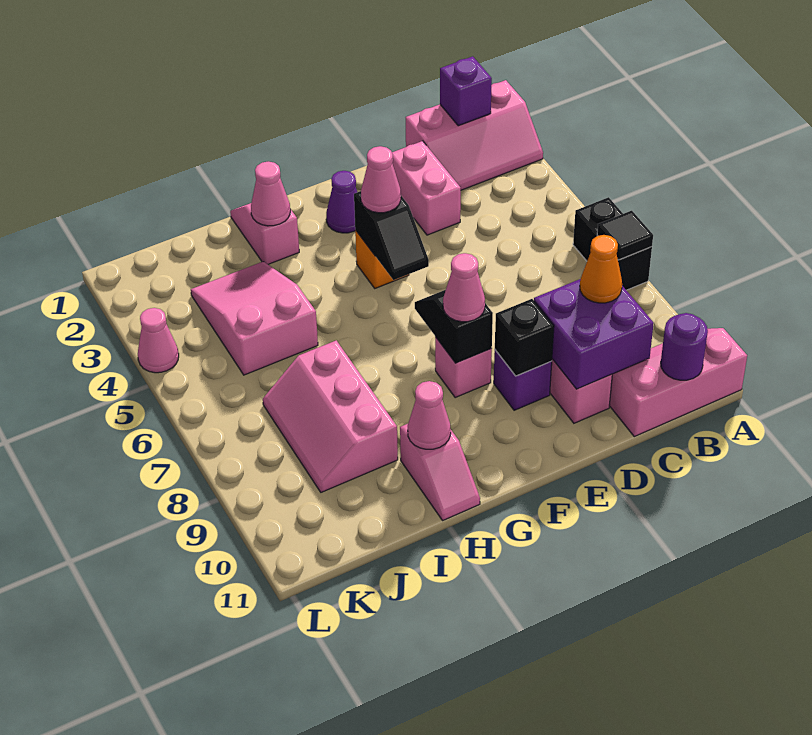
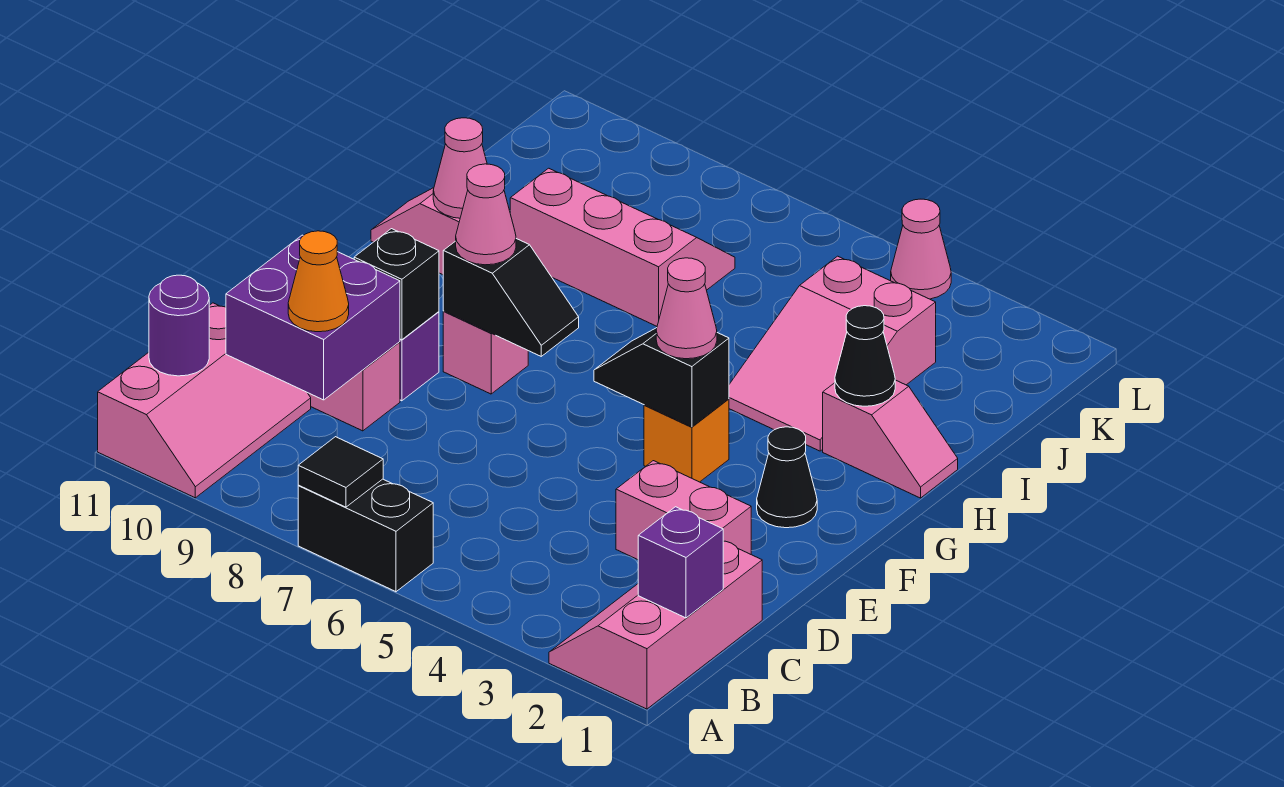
purple 1x1 cone [326,171,357,233] -> black 1x1 cone [757,427,817,528]
pink 1x1 cone [251,161,290,226] -> black 1x1 cone [835,306,895,406]
pink 2x3 slope [191,261,318,375] -> pink 2x3 slope turned to [729,256,936,451]

